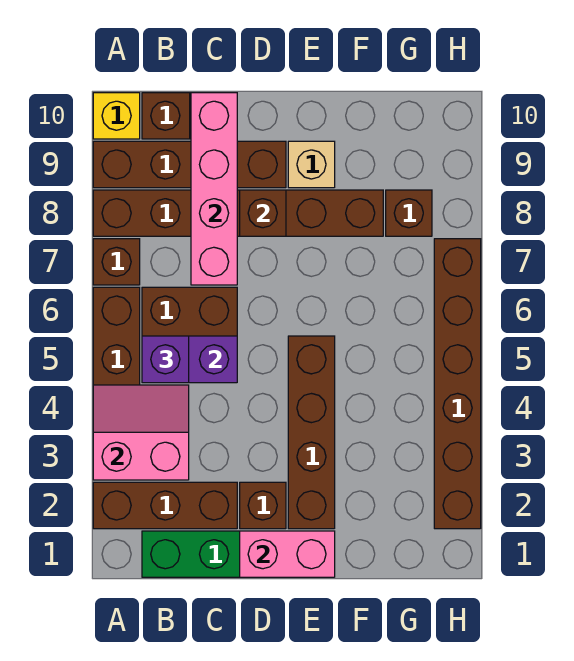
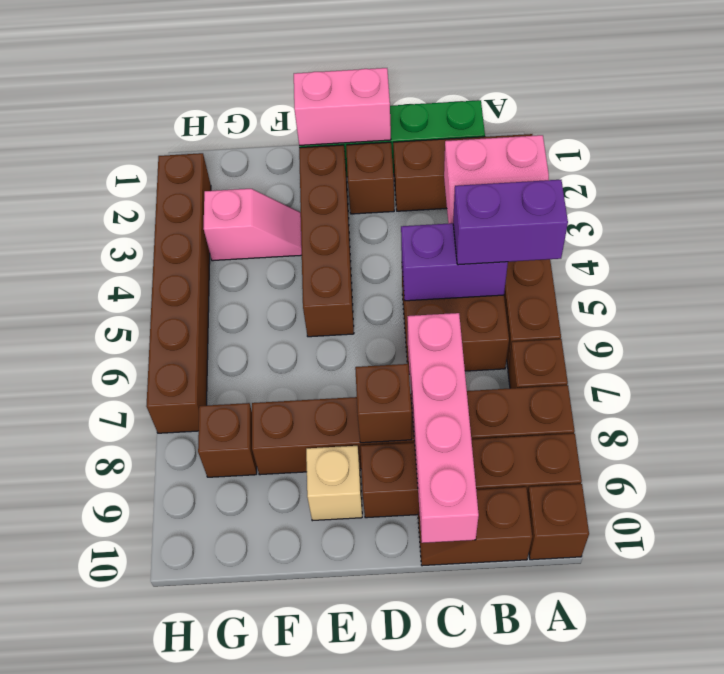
yellow 1x1 brick [93,93,140,139] -> brown 1x1 brick [528,484,589,560]
purple 1x1 brick [142,336,189,383] -> purple 1x2 brick [453,180,568,265]
none -> pink 1x2 slope [204,189,302,261]

